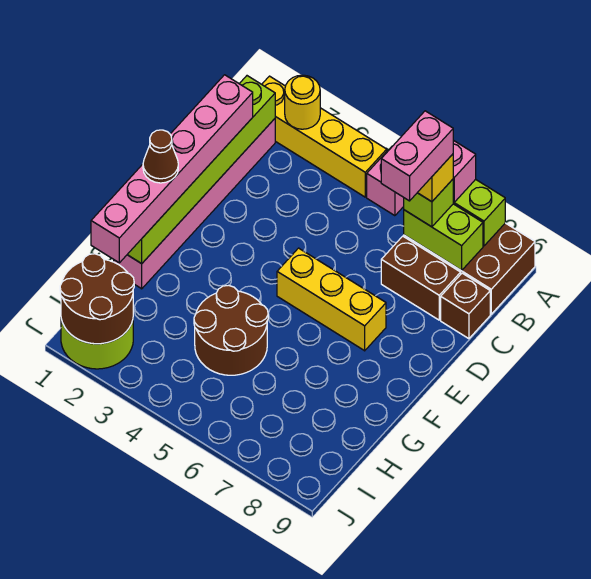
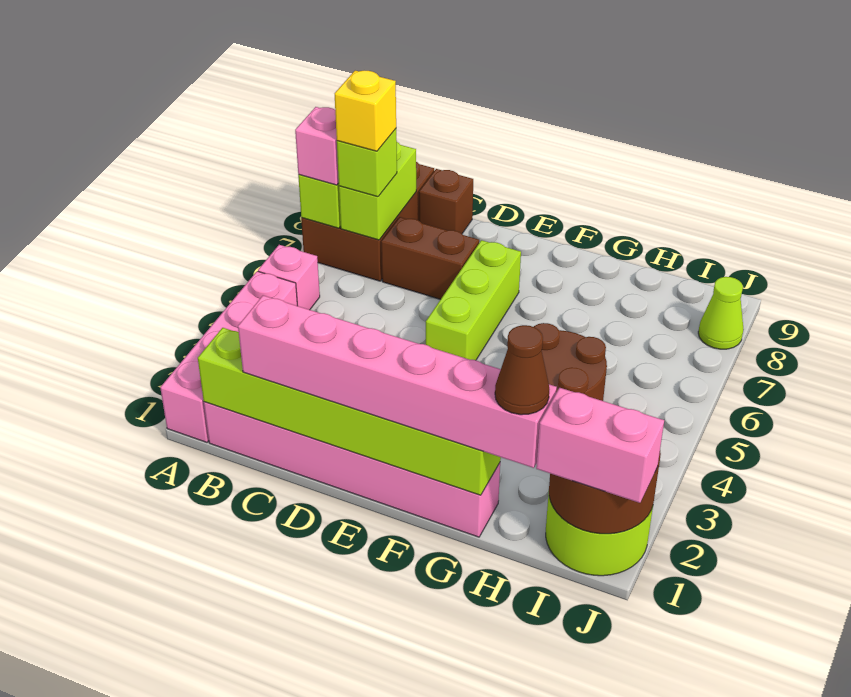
yellow 1x4 brick [262,76,387,197] -> pink 1x4 brick [160,271,297,442]
yellow 1x1 round brick [285,75,320,129] -> none
pink 1x2 brick [381,111,453,201] -> pink 1x2 brick moved to [536,388,664,503]
brown 1x2 brick [381,236,461,320] -> brown 1x2 brick turned to [381,217,479,299]
yellow 1x3 brick [277,248,386,351] -> lime 1x3 brick [426,240,521,360]
brown 1x1 cone [143,130,178,183] -> brown 1x1 cone moved to [495,325,549,415]
none -> lime 1x1 cone [698,277,744,349]

